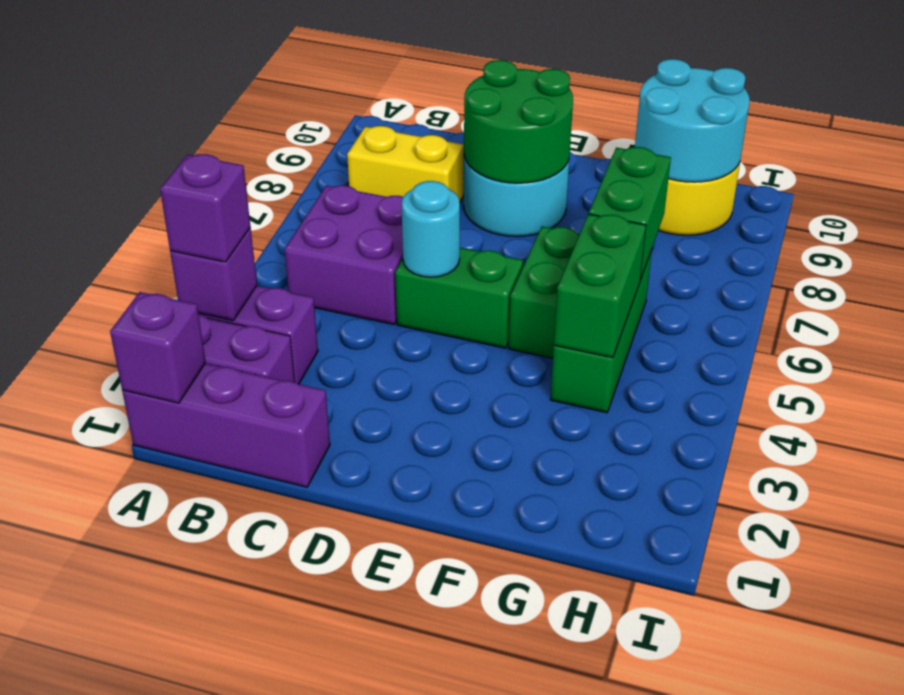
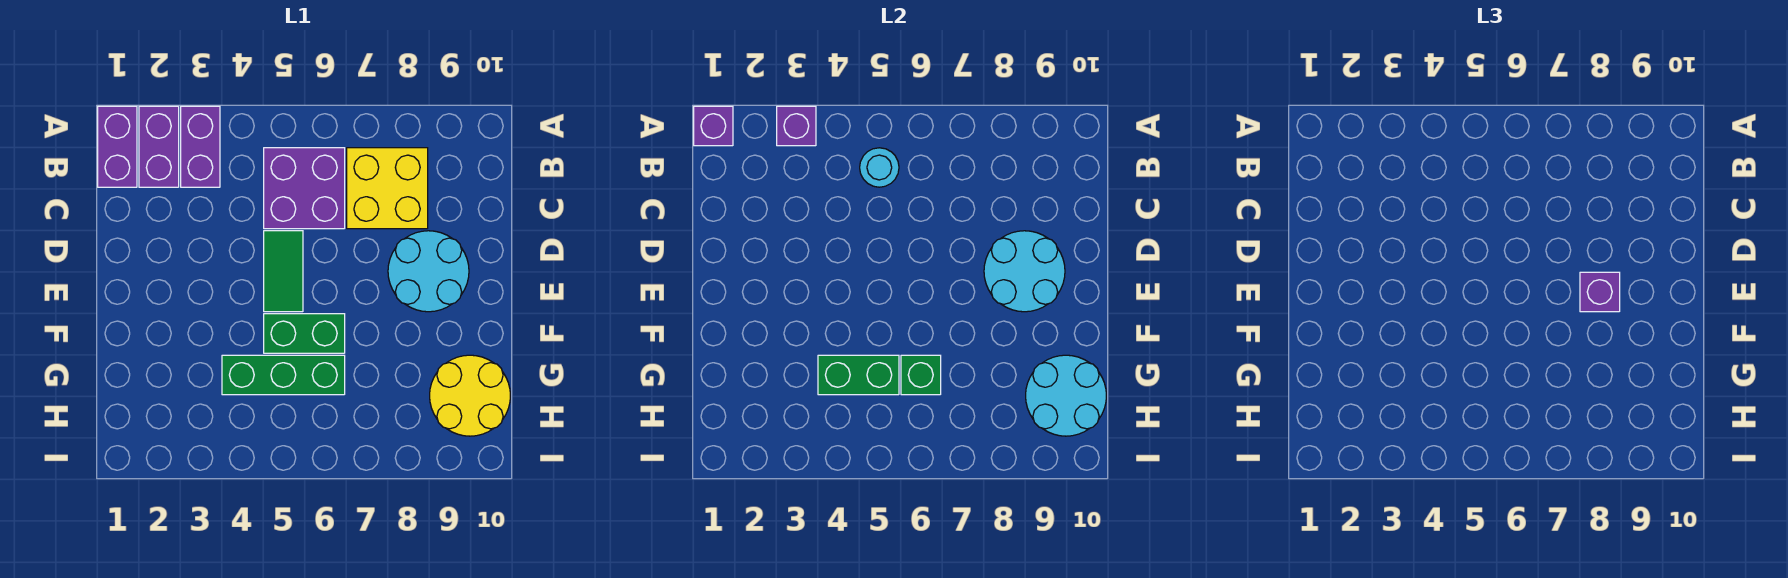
purple 1x3 brick [122,363,330,487] -> purple 1x2 brick [98,106,137,187]
purple 1x1 brick [160,154,250,262] -> purple 1x1 brick moved to [1580,272,1620,312]
yellow 1x2 brick [347,126,464,201] -> yellow 2x2 brick [347,148,428,229]
green 1x2 brick [395,248,523,348] -> green 1x2 tile [264,231,303,312]
cyan 1x1 round brick [402,181,460,277] -> cyan 1x1 round brick moved to [860,148,899,187]
green 2x2 round brick [464,60,573,183] -> cyan 2x2 round brick [984,231,1065,312]
green 1x2 brick [589,147,671,280] -> green 1x1 brick [901,355,941,395]

